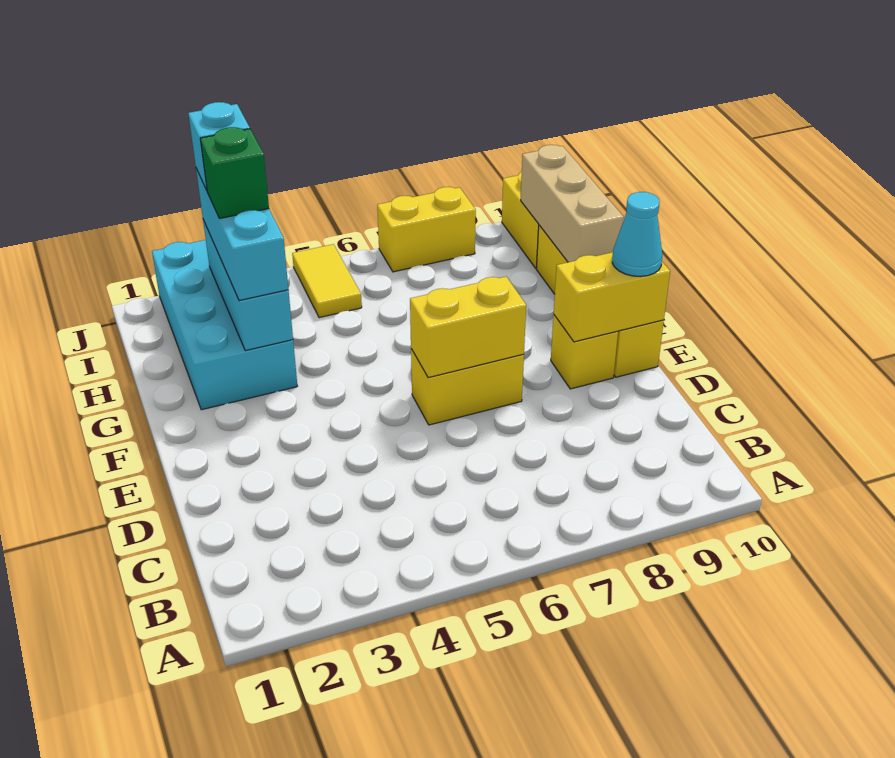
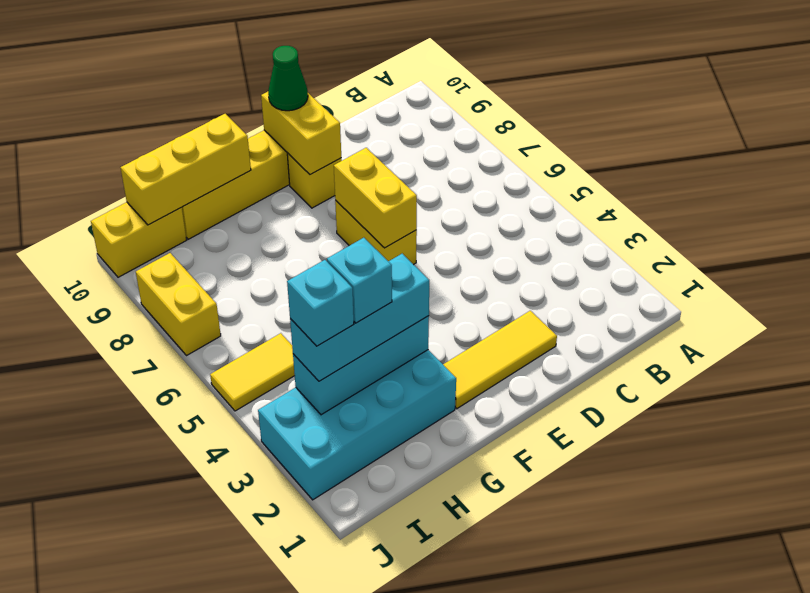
none -> yellow 1x3 tile [443,311,557,409]
cyan 1x1 cone [612,192,662,277] -> green 1x1 cone [268,46,308,111]
tan 1x3 brick [521,145,623,262] -> yellow 1x3 brick [121,114,251,225]
green 1x1 brick [200,127,269,219] -> cyan 1x1 brick [327,238,392,323]

